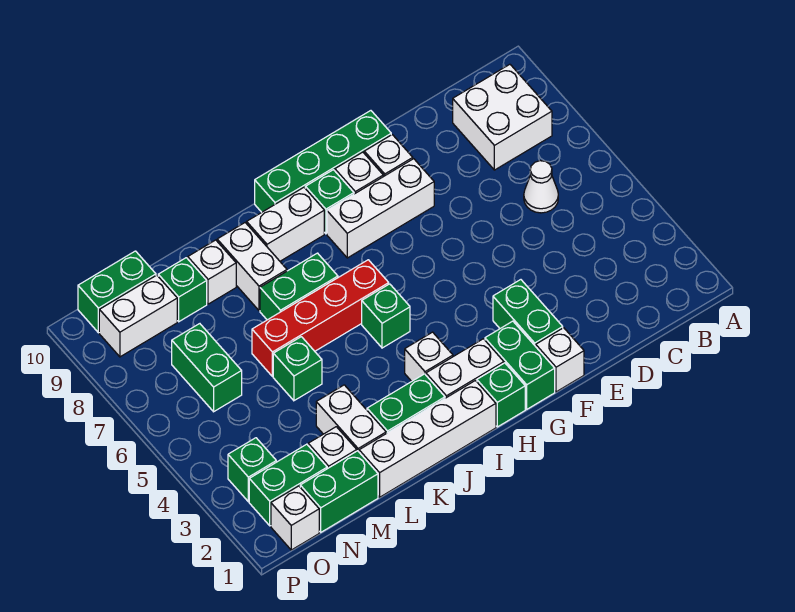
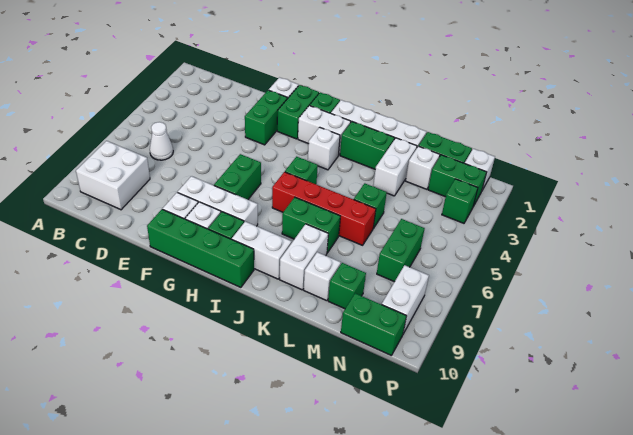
none -> green 1x2 brick [214,154,261,200]
white 1x2 brick [99,275,177,357] -> white 1x2 brick turned to [382,265,429,334]

